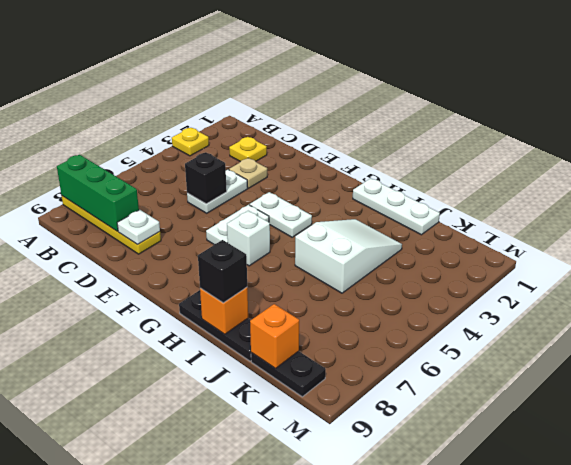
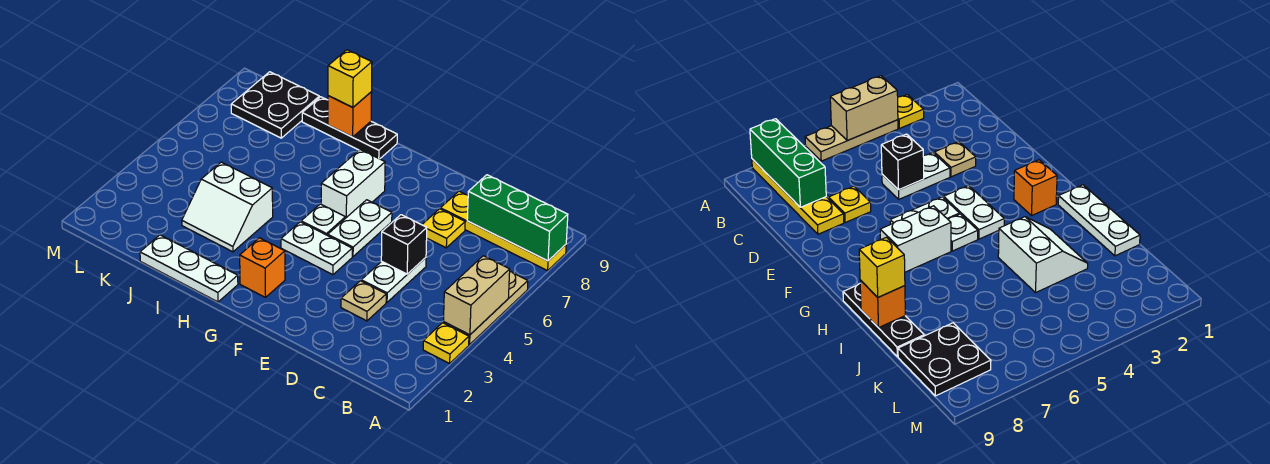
none -> tan 1x3 plate [443,271,528,345]
none -> tan 1x2 brick [444,256,510,335]
yellow 1x1 plate [229,137,267,162] -> yellow 1x1 plate moved to [422,209,465,248]
white 1x1 plate [117,210,160,245] -> white 1x1 plate moved to [301,204,345,235]
white 1x1 brick [227,211,270,266] -> white 1x2 brick [321,150,385,218]
white 2x3 slope [295,219,402,293] -> white 2x2 slope [182,162,273,252]
black 1x1 brick [198,240,247,303] -> yellow 1x1 brick [328,50,372,107]
black 1x2 plate [251,351,326,397] -> black 2x2 plate [231,72,319,138]
orange 1x1 brick [250,304,299,369] -> orange 1x1 brick moved to [240,238,285,297]

